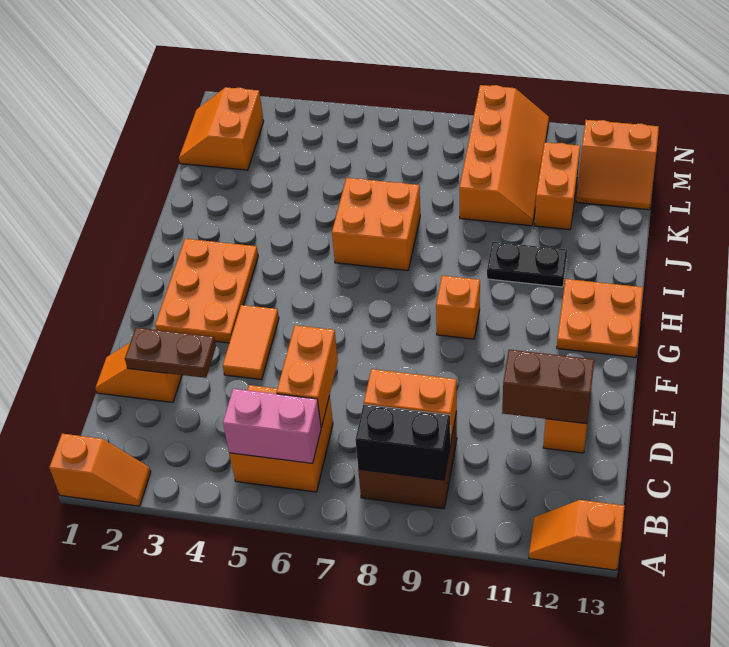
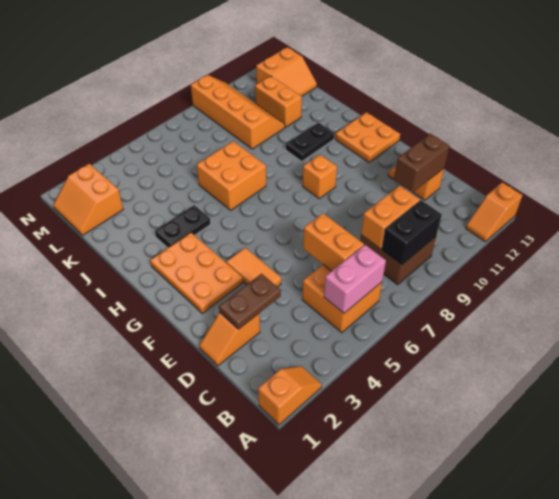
none -> black 1x2 plate [155,205,211,248]

